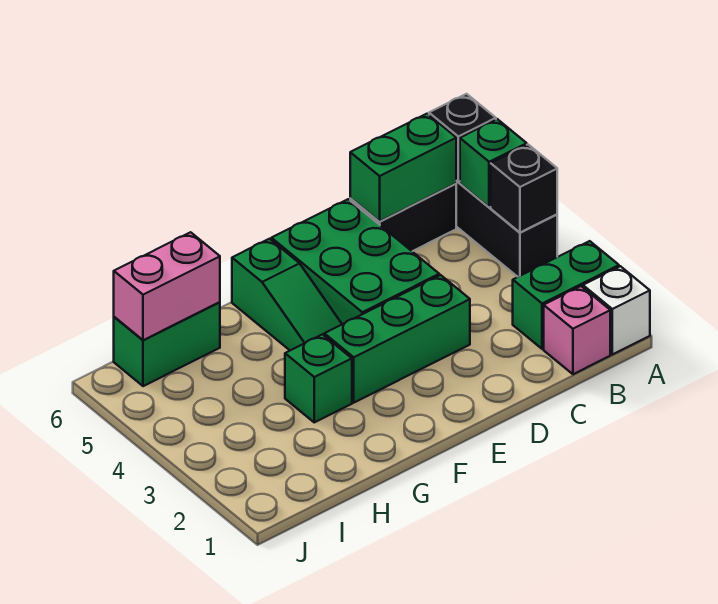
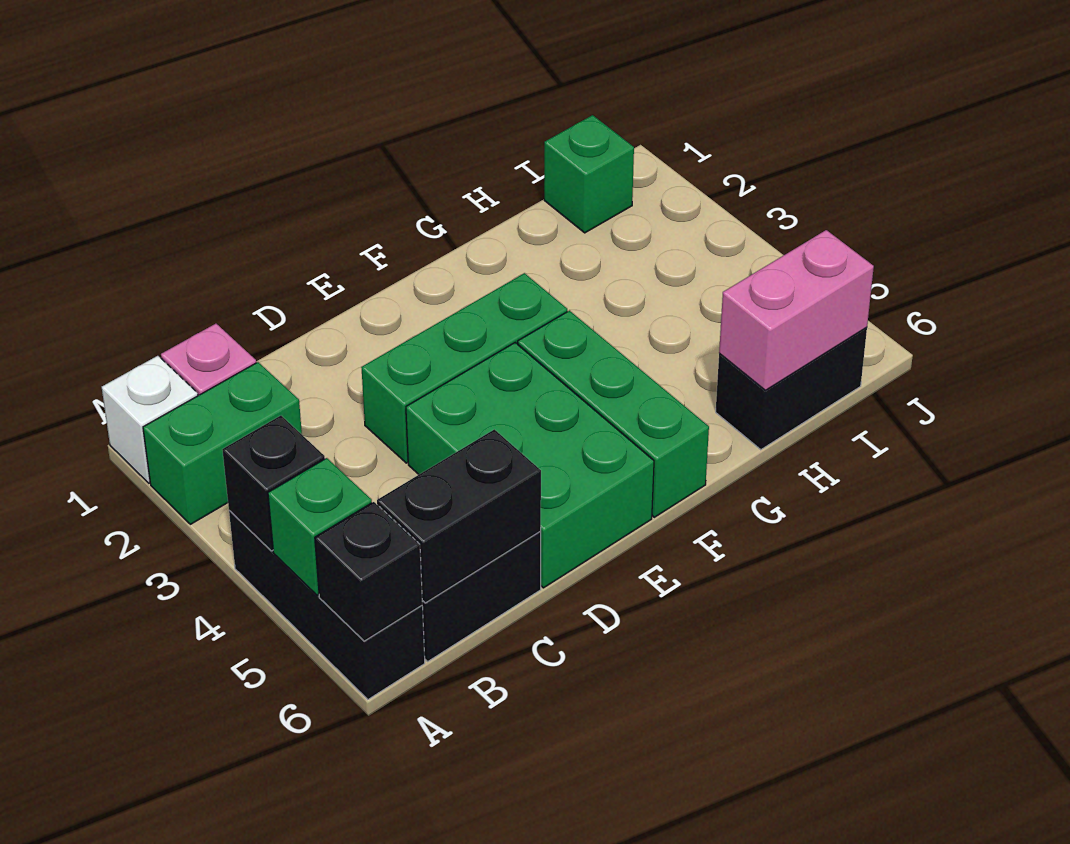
green 1x2 brick [350,114,456,221] -> black 1x2 brick [377,429,541,603]
green 1x3 slope [232,239,342,350] -> green 1x3 brick [518,311,709,517]
green 1x1 brick [285,334,352,422] -> green 1x1 brick moved to [544,115,634,233]
green 1x2 brick [114,302,220,386] -> black 1x2 brick [716,327,867,450]

